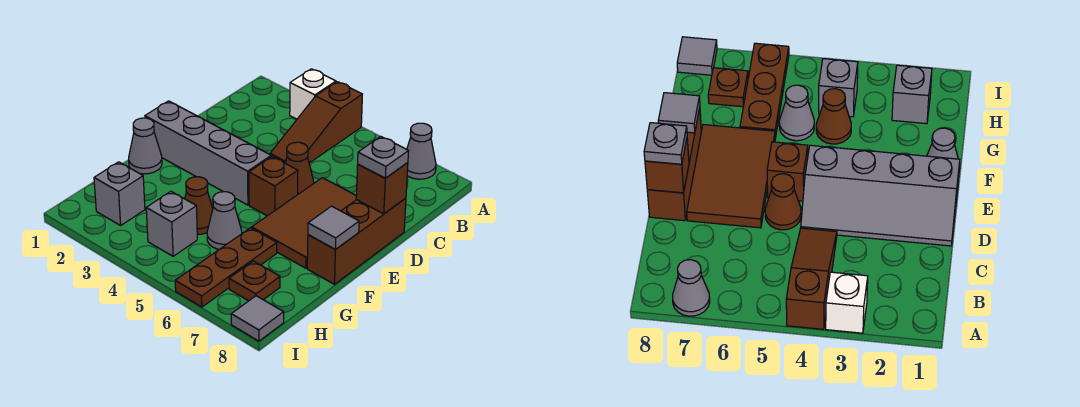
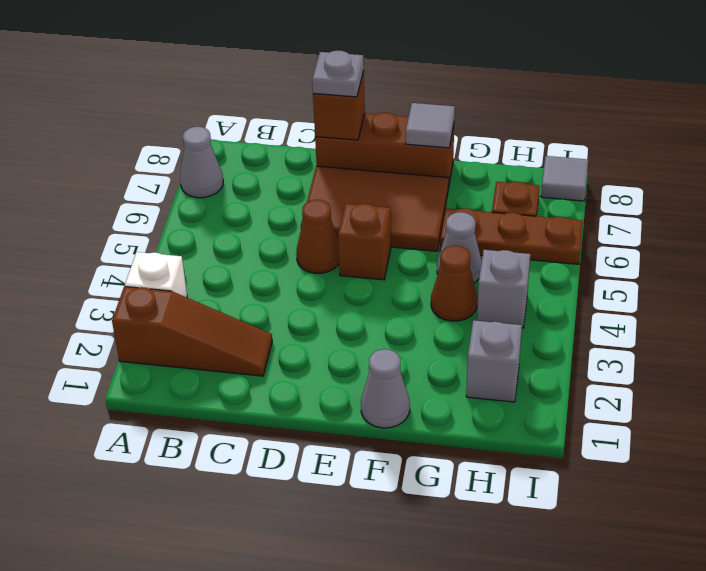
brown 1x3 slope [270,82,362,163] -> brown 1x3 slope moved to [112,286,272,376]
grey 2x4 slope [145,101,285,205] -> none

